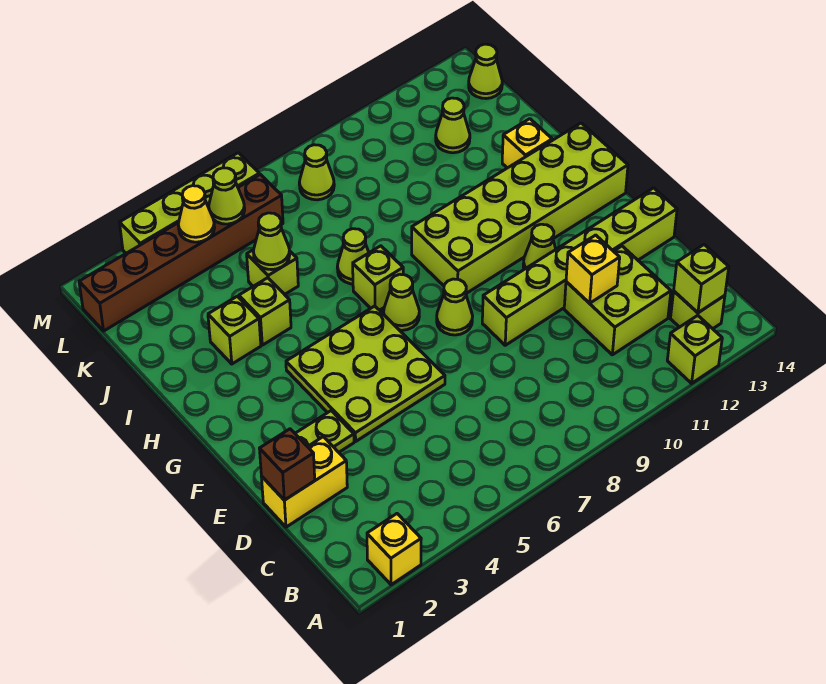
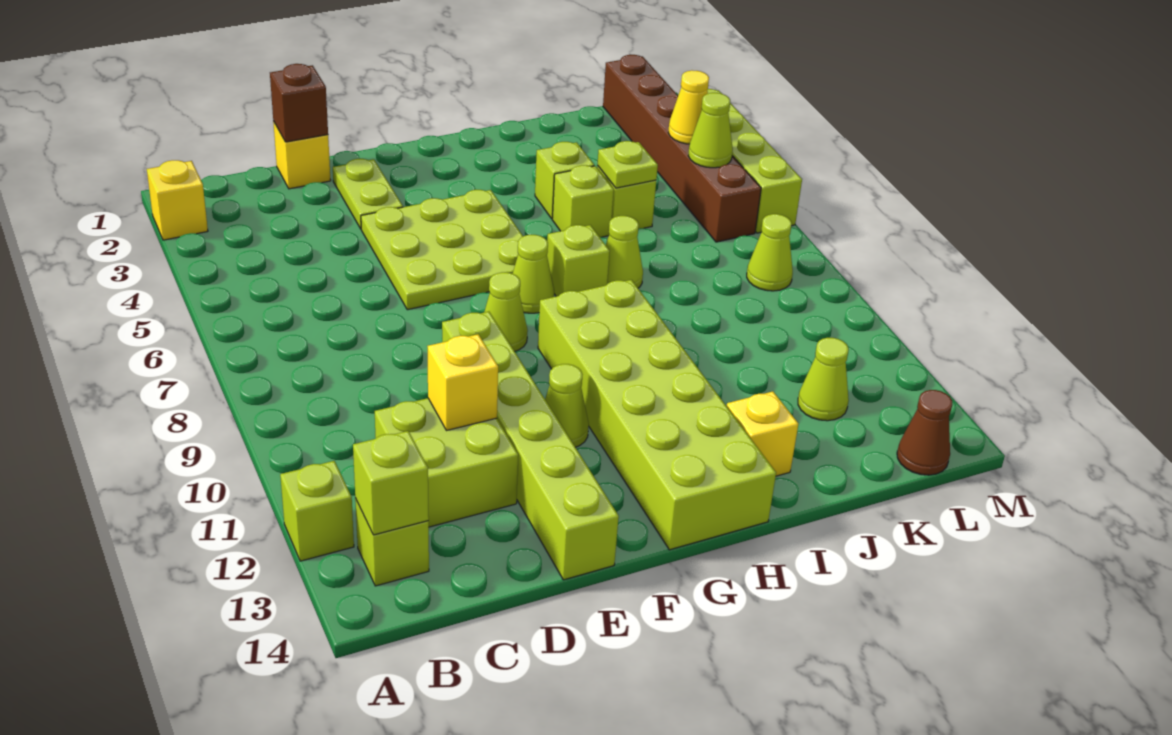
yellow 1x2 brick [261,437,347,527] -> yellow 1x1 brick [273,121,331,189]
lime 1x1 brick [208,296,261,364] -> lime 1x1 brick moved to [552,165,614,237]
lime 1x1 cone [253,213,290,270] -> lime 1x1 plate [597,141,658,188]
lime 1x1 cone [469,44,502,99] -> brown 1x1 cone [897,390,952,475]

